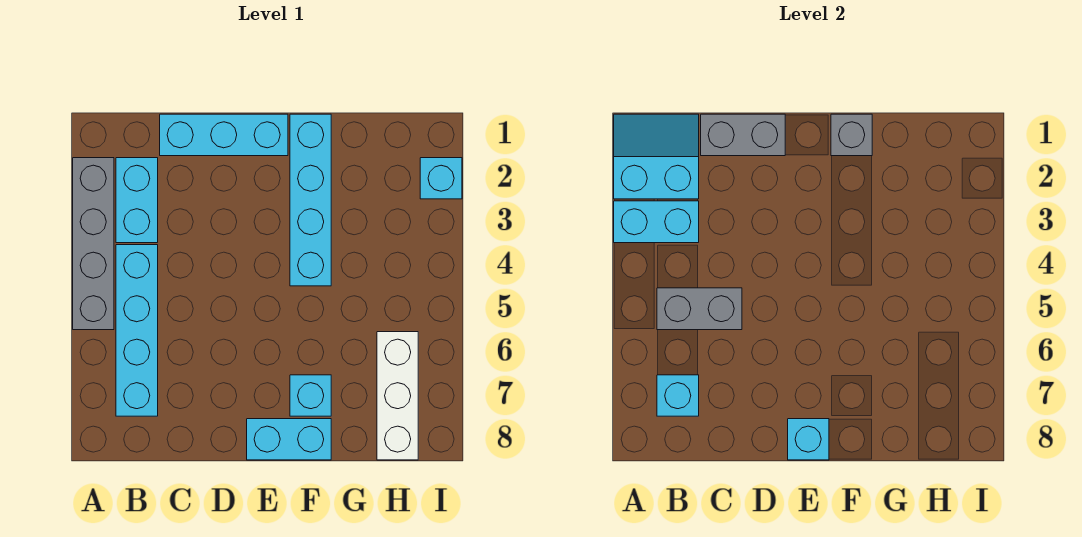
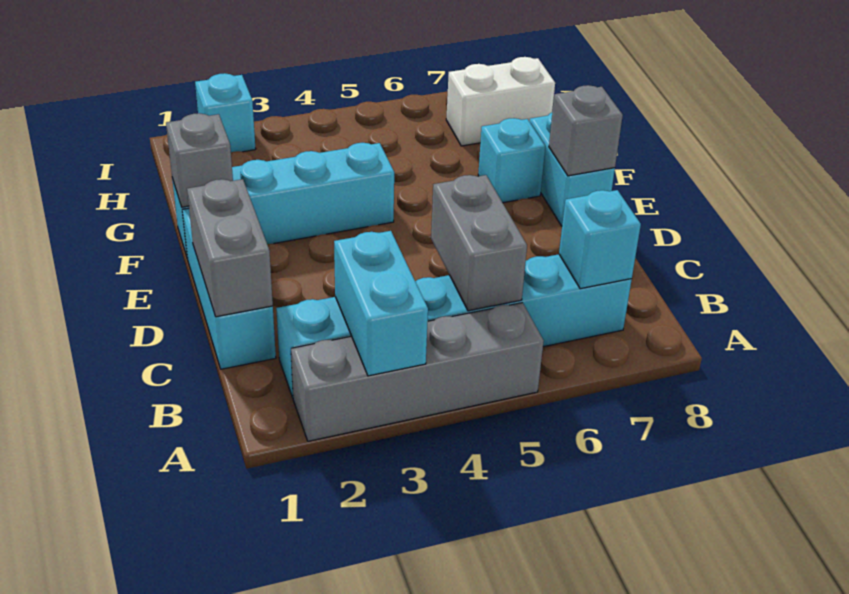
cyan 2x2 slope [614,114,699,199] -> none
cyan 1x1 brick [788,419,829,460] -> grey 1x1 brick [549,85,623,176]
white 1x3 brick [377,332,418,460] -> white 1x2 brick [446,57,555,146]

